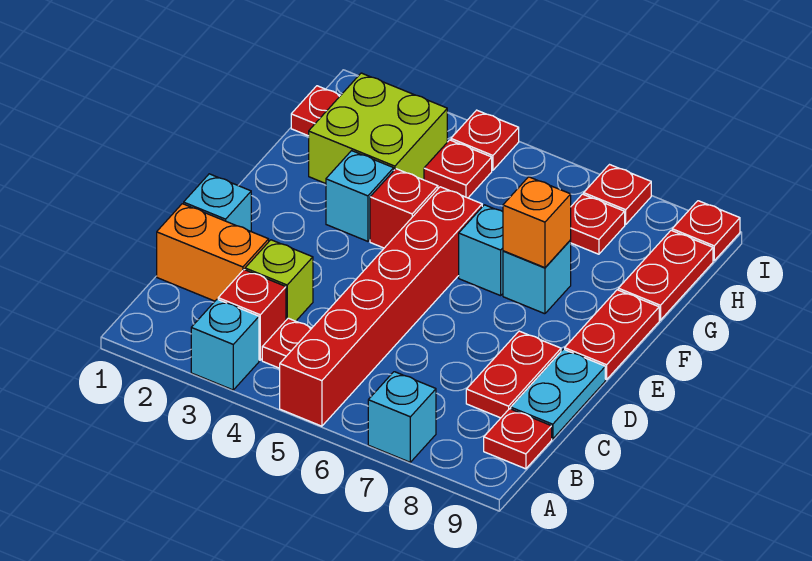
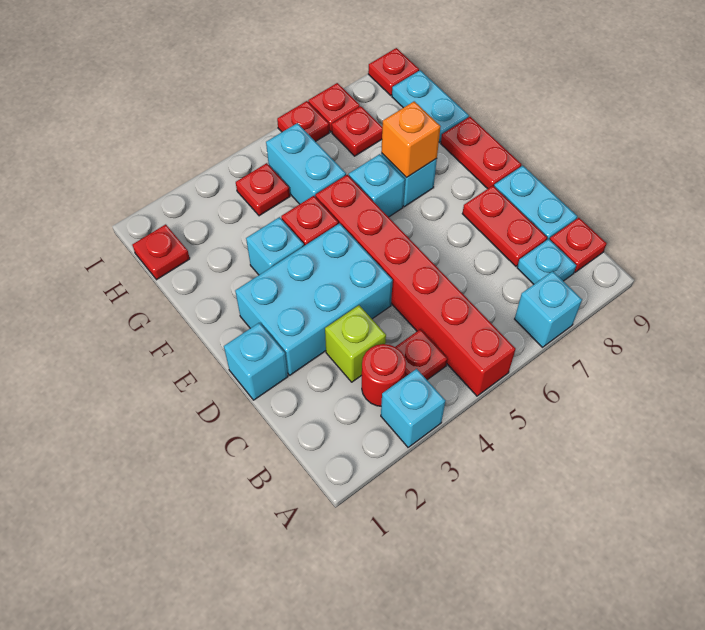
red 1x1 brick [218,270,286,360] -> red 1x1 round brick [362,344,406,406]
none -> cyan 1x1 plate [517,239,576,284]
orange 1x2 brick [157,204,269,301] -> none
none -> cyan 2x3 brick [235,223,393,375]
lime 2x2 brick [309,73,447,184] -> none
none -> cyan 1x2 brick [266,123,346,204]
red 1x2 plate [618,230,713,320] -> cyan 1x2 plate [392,70,469,142]
red 1x1 plate [451,110,519,170] -> red 1x1 plate moved to [277,101,329,142]

